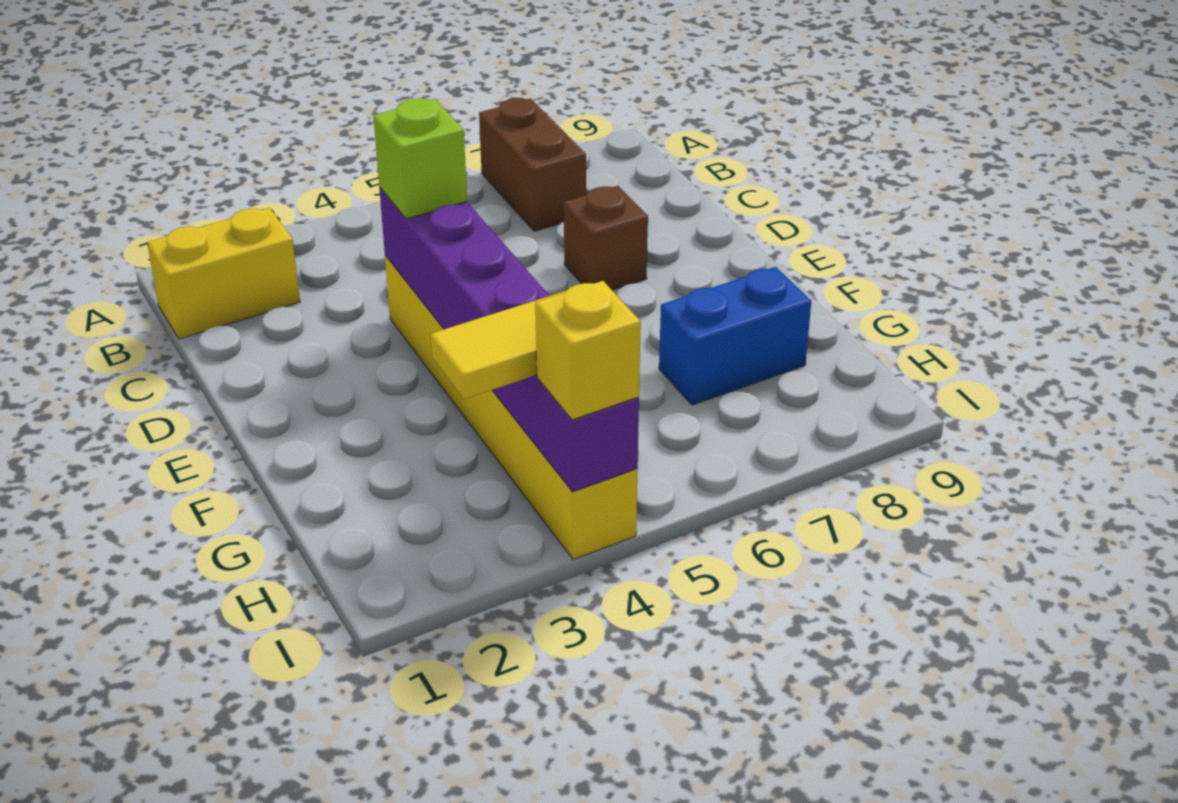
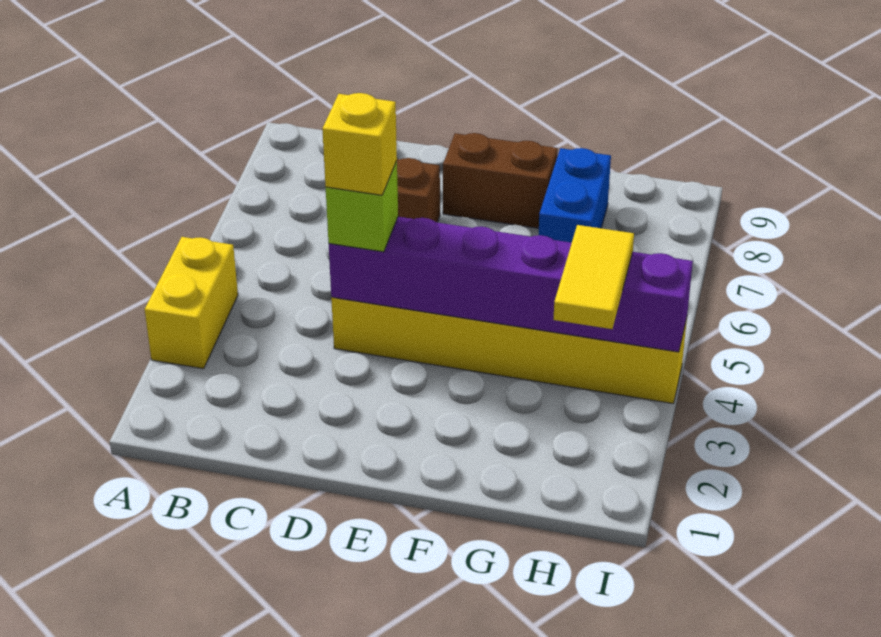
brown 1x2 brick [479,98,586,231] -> brown 1x2 brick moved to [443,133,558,228]
yellow 1x2 brick [147,208,300,339] -> yellow 1x2 brick moved to [145,237,238,369]
yellow 1x1 brick [535,281,641,420] -> yellow 1x1 brick moved to [322,93,397,195]

